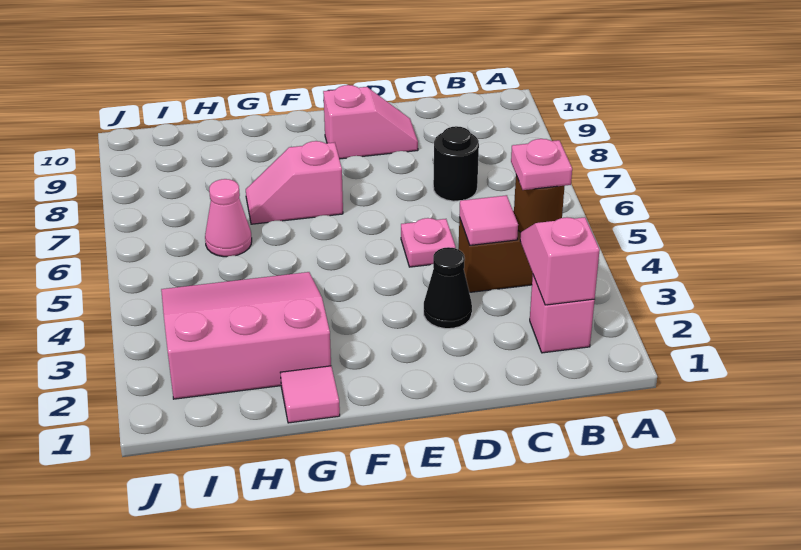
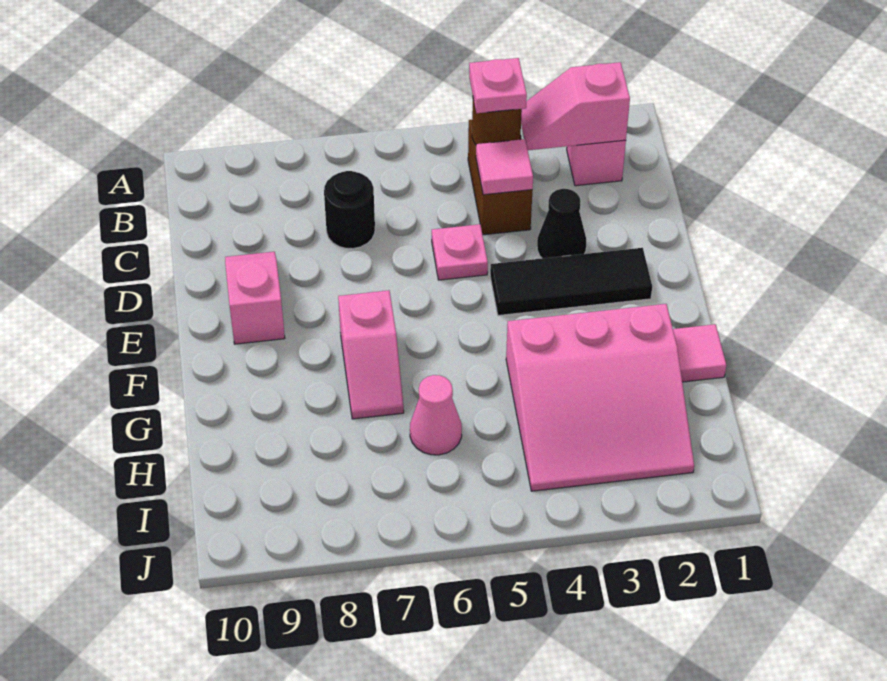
none -> black 1x3 tile [490,248,652,315]
pink 3x3 slope [161,272,331,399] -> pink 3x3 slope turned to [506,304,694,491]

